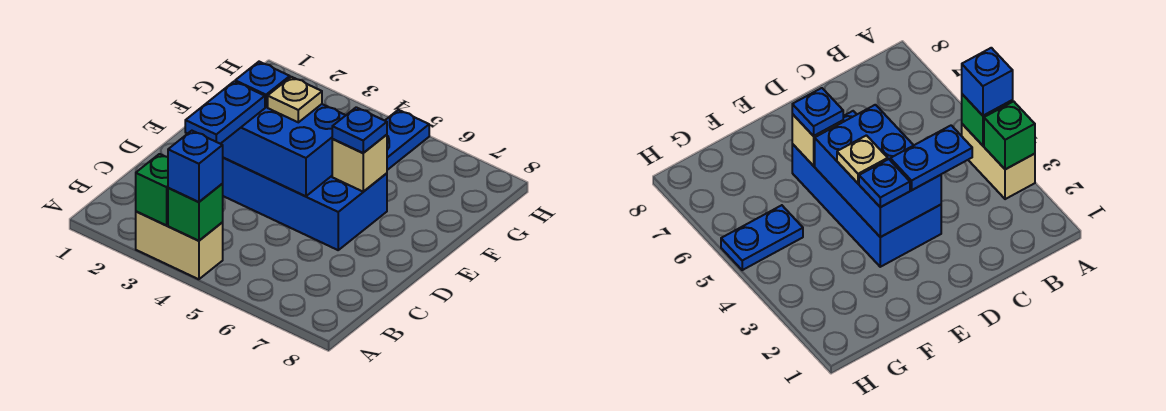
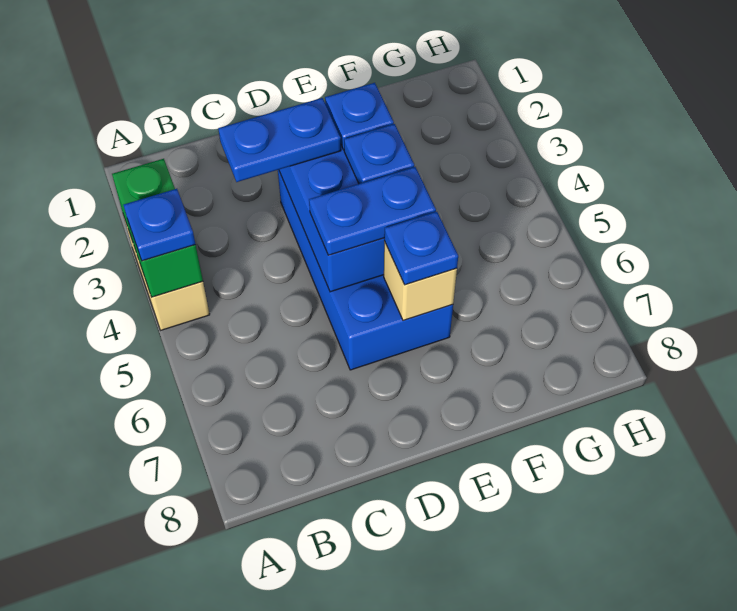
blue 1x1 brick [168,131,223,202] -> blue 1x1 plate [124,189,196,261]
tan 1x1 plate [268,77,322,122] -> blue 1x1 plate [344,124,414,184]
blue 1x2 plate [385,110,429,170] -> blue 1x2 plate moved to [309,167,436,255]

